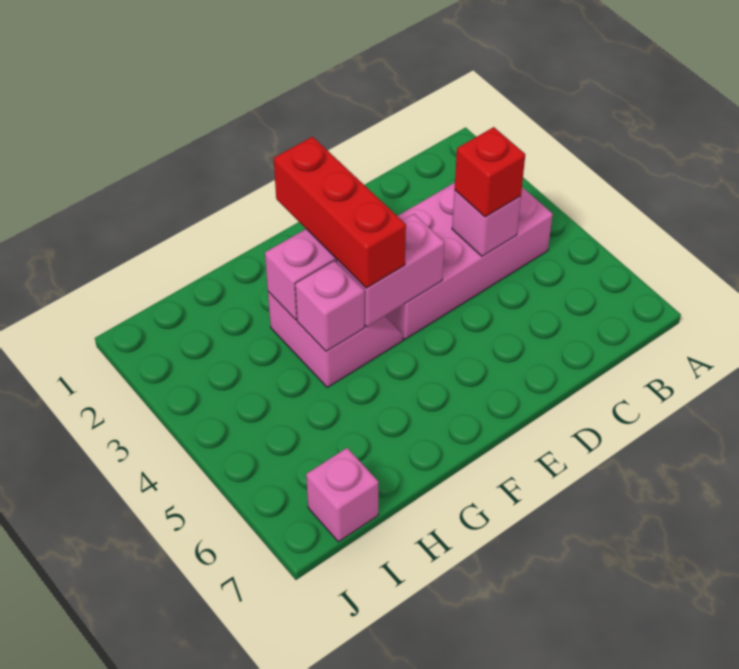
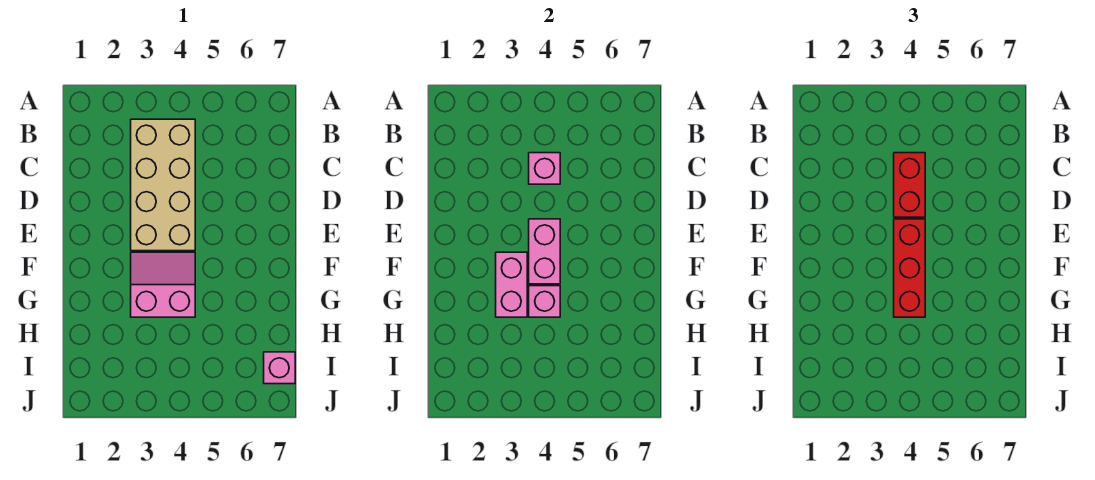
pink 2x4 brick [385,183,553,339] -> tan 2x4 brick [131,119,195,251]
red 1x1 brick [455,127,525,217] -> red 1x2 brick [894,153,925,217]
red 1x3 brick [274,137,406,288] -> red 1x3 brick turned to [894,219,925,317]

